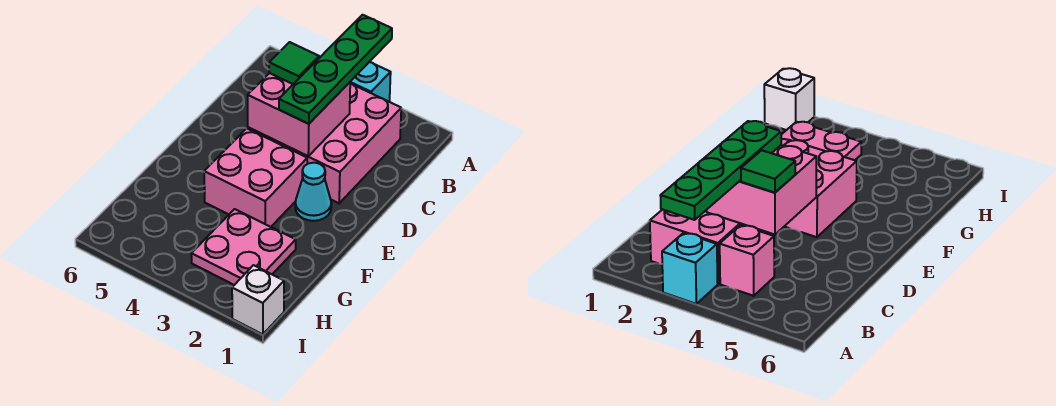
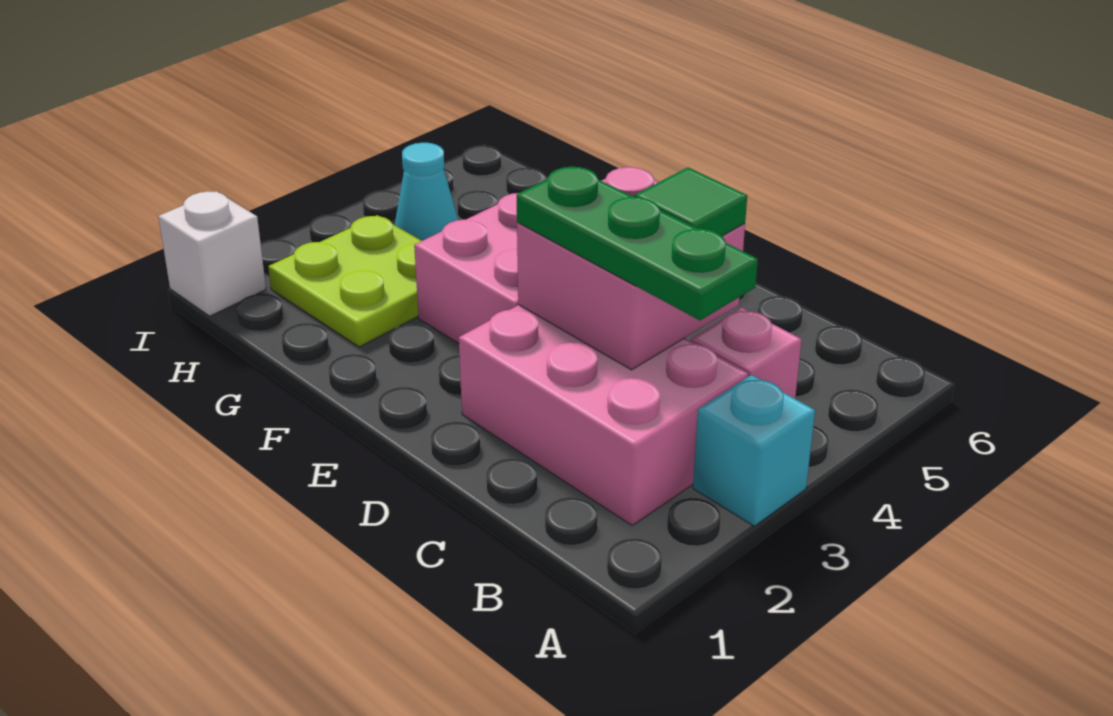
green 1x4 plate [279,15,392,124] -> green 1x3 plate [517,167,758,320]
cyan 1x1 cone [295,163,331,221] -> cyan 1x1 cone moved to [395,143,458,241]
pink 2x2 plate [191,209,296,285] -> lime 2x2 plate [268,215,421,347]

